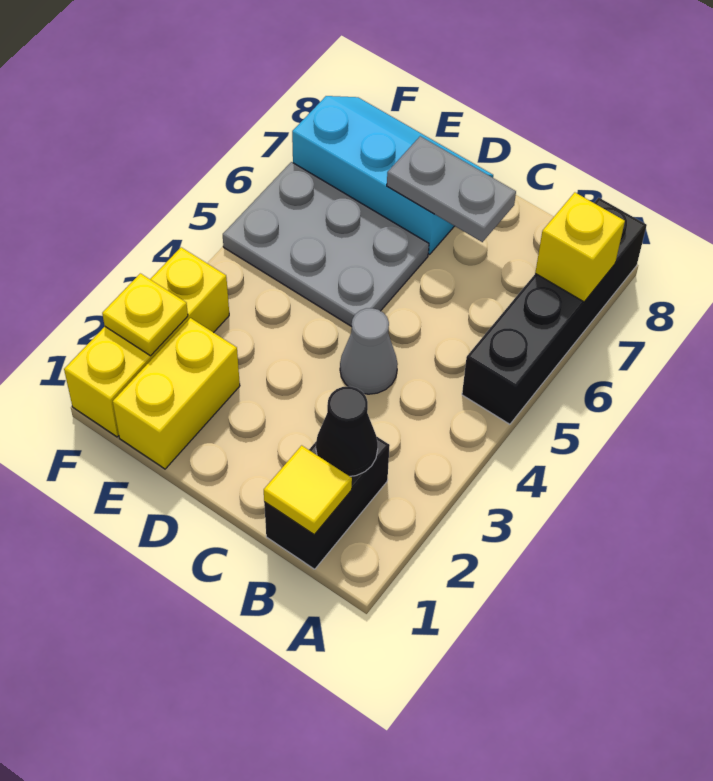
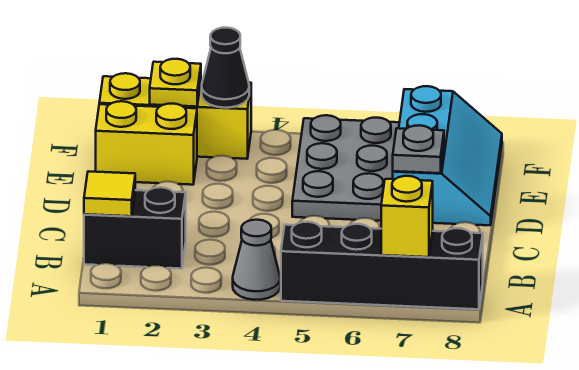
black 1x1 cone [316,386,378,476] -> black 1x1 cone moved to [202,28,249,108]
grey 1x1 cone [340,308,398,394] -> grey 1x1 cone moved to [233,220,280,300]
grey 1x2 plate [387,136,516,242] -> grey 1x1 plate [393,125,444,173]

